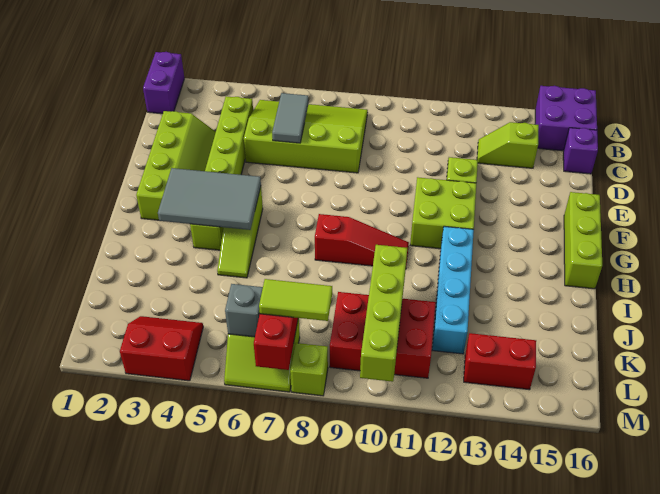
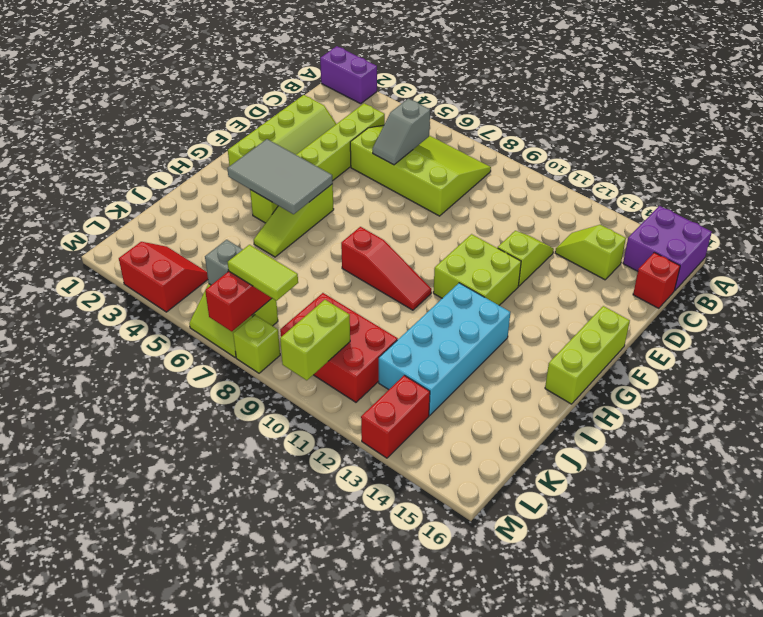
purple 1x2 brick [143,52,184,114] -> purple 1x2 brick turned to [320,46,377,104]
grey 1x2 tile [272,93,309,143] -> grey 1x2 slope [372,99,430,165]
purple 1x1 brick [563,128,598,174] -> red 1x1 brick [633,252,680,308]
cyan 1x4 brick [432,226,474,354] -> cyan 2x4 brick [379,283,510,415]
lime 1x4 brick [360,245,407,382] -> lime 1x2 brick [280,300,350,380]
red 1x2 brick [464,333,536,390] -> red 1x2 brick turned to [361,375,430,458]

